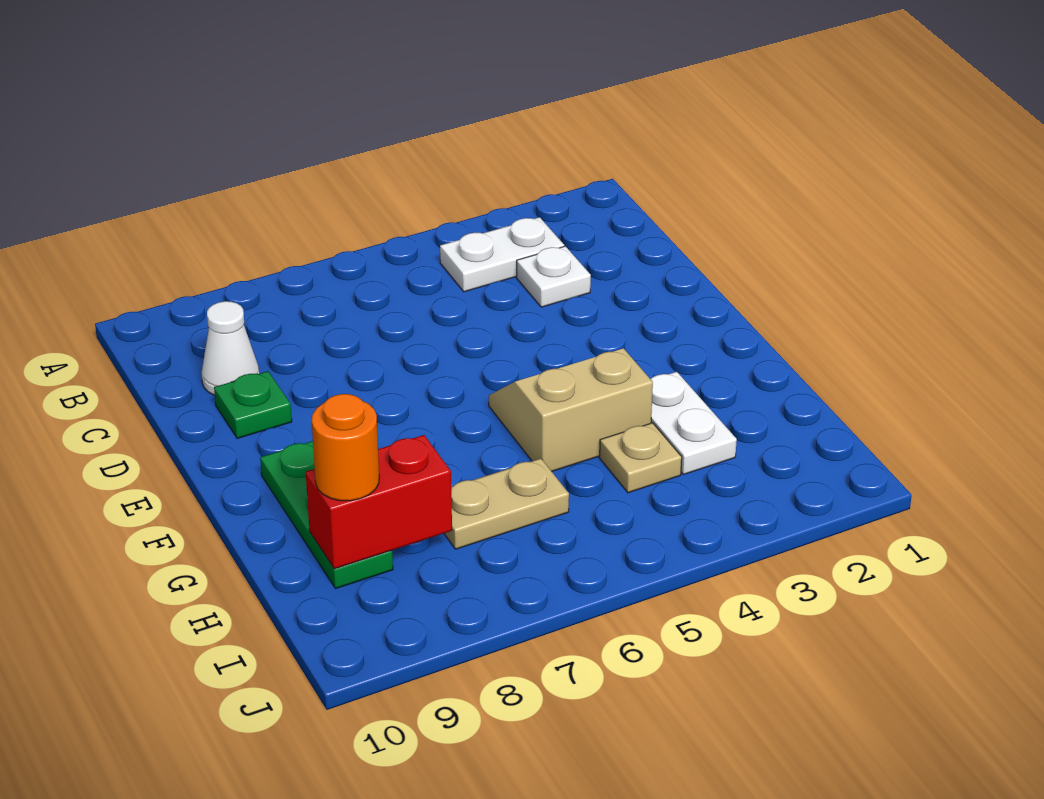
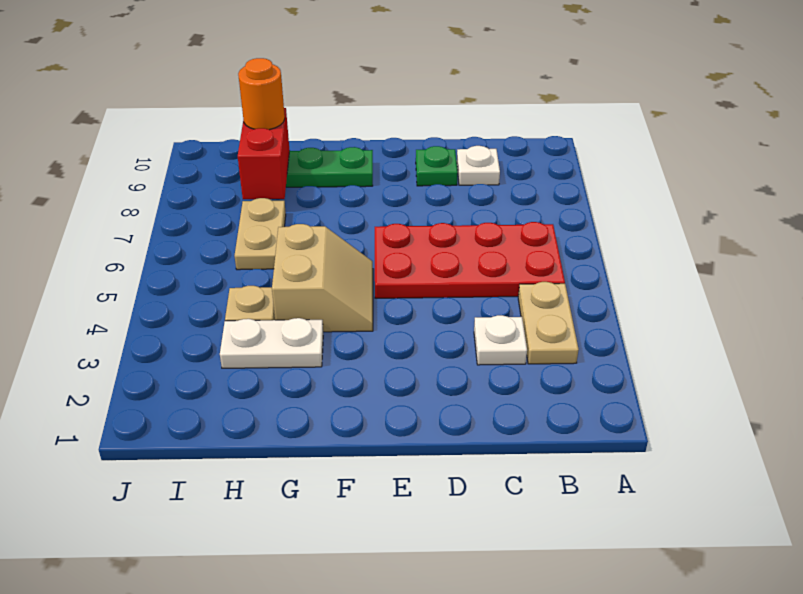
white 1x2 plate [440,217,564,292] -> tan 1x2 plate [518,282,579,364]
none -> red 2x4 plate [375,222,565,298]
white 1x1 cone [201,301,259,395] -> white 1x1 plate [457,146,500,185]

